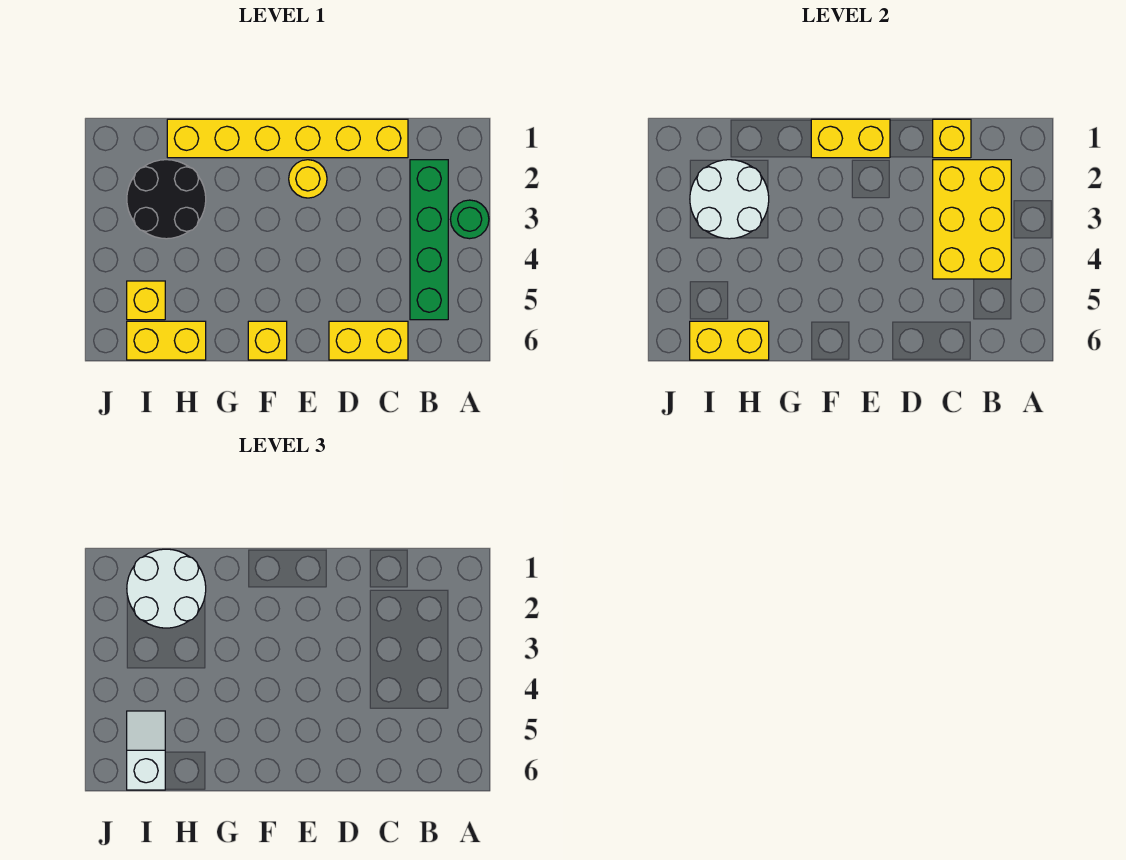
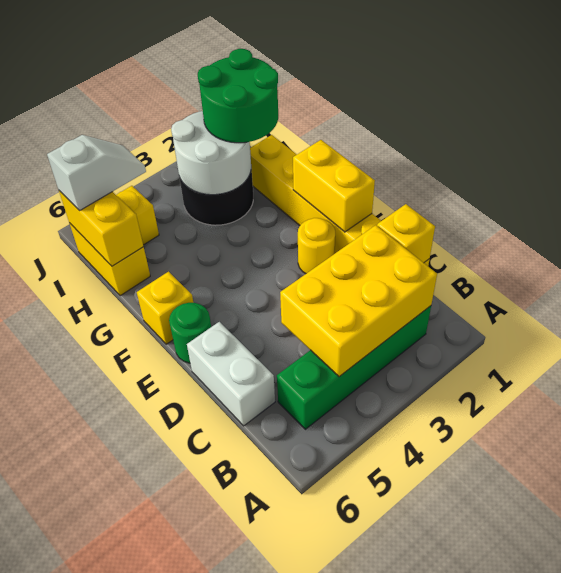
green 1x1 round brick [450,200,489,239] -> green 1x1 round brick moved to [169,303,211,363]
yellow 1x2 brick [329,321,408,360] -> white 1x2 brick [187,322,275,426]
white 2x2 round brick [127,549,206,628] -> green 2x2 round brick [198,49,278,143]

